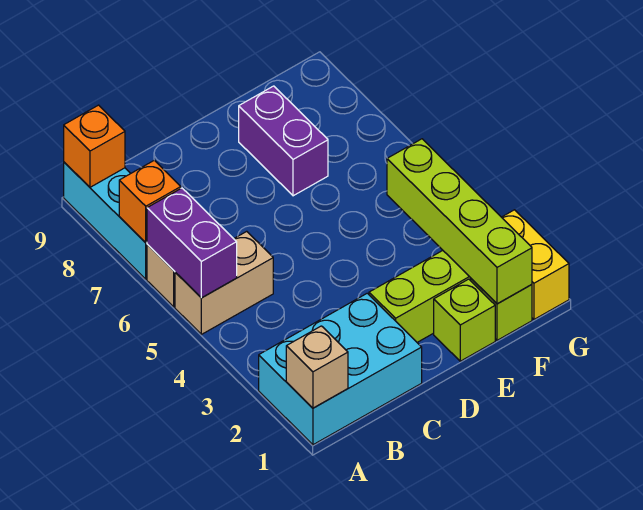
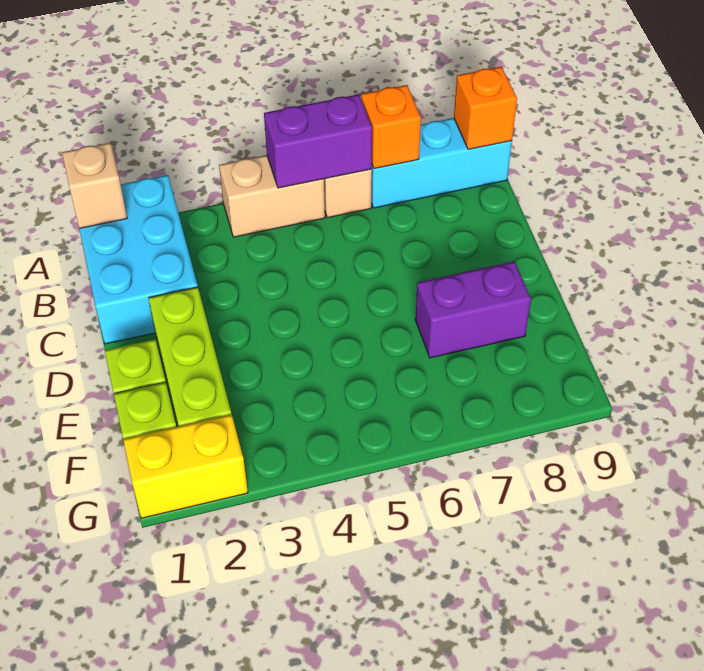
tan 1x2 brick [175,231,273,334] -> tan 1x2 brick turned to [219,155,325,237]
lime 1x4 brick [387,139,532,304] -> none

